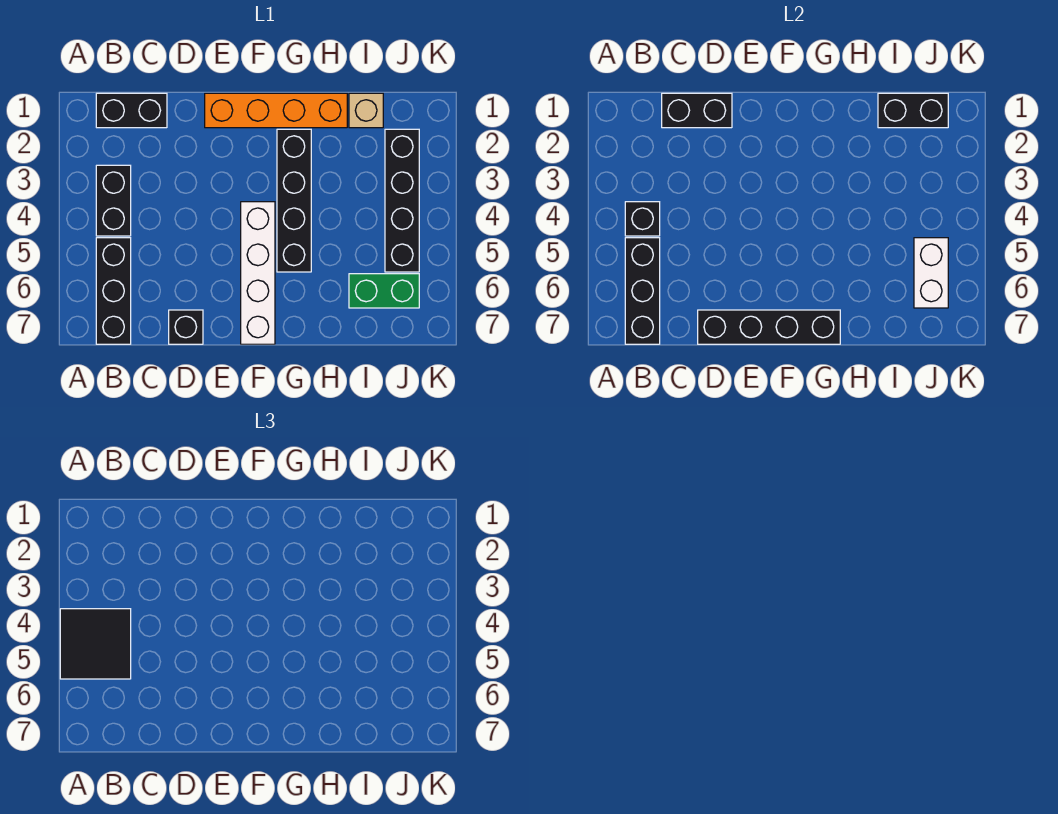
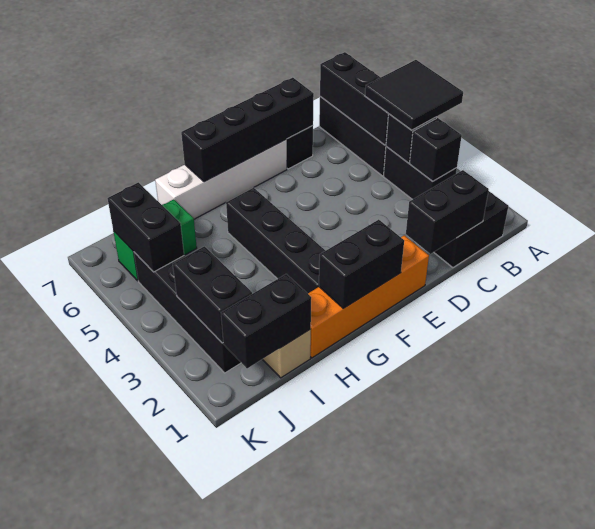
none -> black 1x1 brick [410,118,462,181]
none -> black 1x2 brick [319,220,404,308]
white 1x4 brick [241,202,275,344] -> white 1x4 brick turned to [155,140,287,219]
none -> black 1x2 brick [173,246,252,343]
white 1x2 brick [914,238,948,308] -> black 1x2 brick [107,182,184,272]

